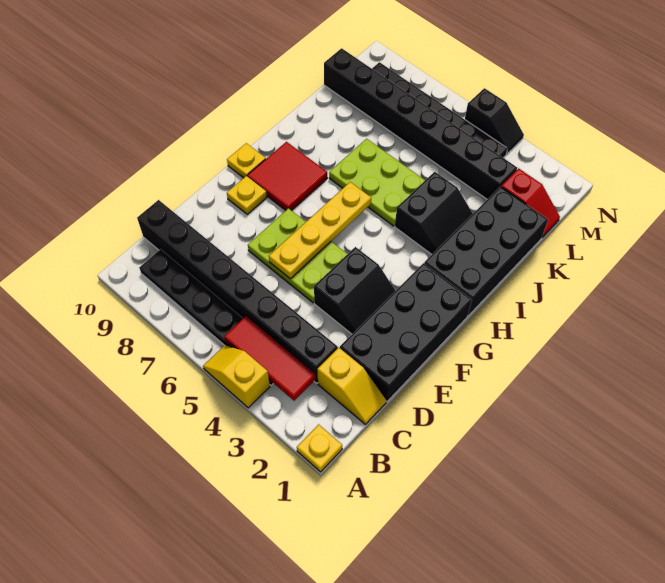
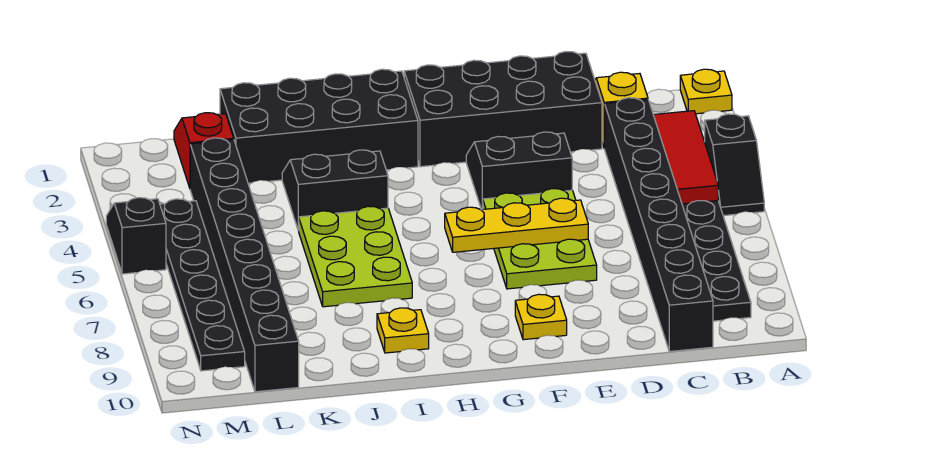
yellow 1x2 slope [203,345,270,408] -> black 1x2 slope [705,114,764,216]
yellow 1x4 plate [269,182,371,279] -> yellow 1x3 plate [445,198,588,252]
red 2x2 tile [247,142,327,211] -> none
yellow 1x1 plate [227,143,266,178] -> yellow 1x1 plate moved to [377,308,429,353]

